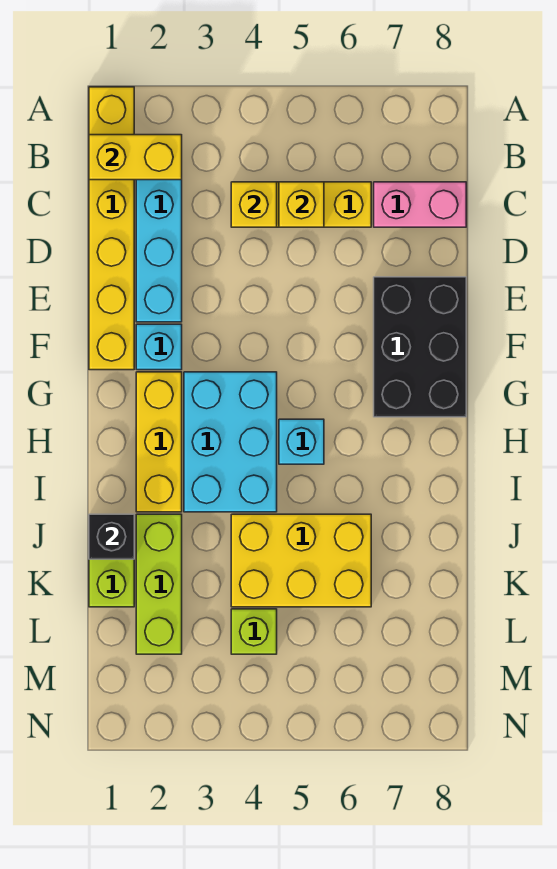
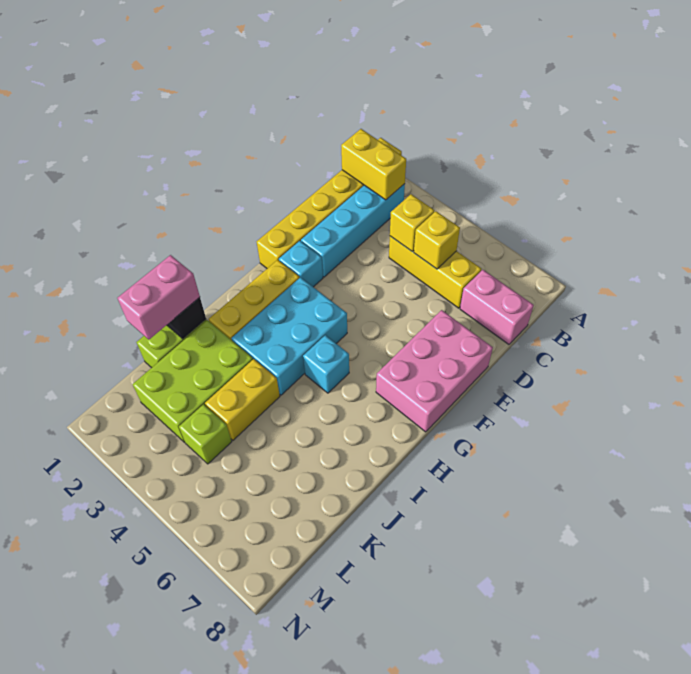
black 2x3 brick [374,277,466,417] -> pink 2x3 brick [376,310,493,432]
none -> pink 1x2 brick [117,255,200,340]
lime 1x3 brick [136,514,182,654] -> lime 2x3 brick [133,320,253,442]
yellow 2x3 brick [231,514,371,607] -> yellow 1x2 brick [205,359,280,440]

